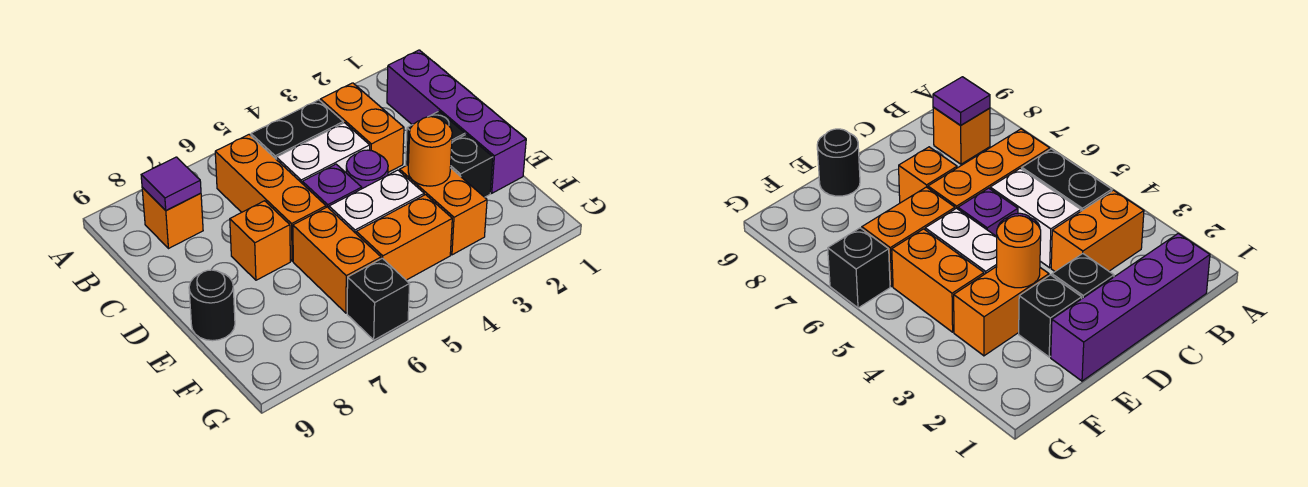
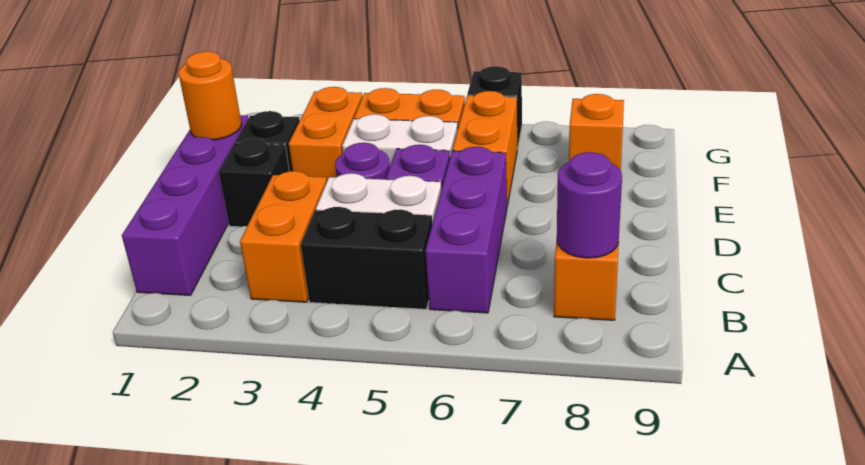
orange 1x3 brick [215,135,326,261] -> purple 1x3 brick [425,147,507,313]
purple 1x1 tile [141,157,201,211] -> purple 1x1 round brick [557,152,622,258]
orange 1x1 brick [230,201,290,280] -> orange 1x1 brick moved to [569,94,624,171]
orange 1x1 round brick [408,117,452,186] -> orange 1x1 round brick moved to [178,52,242,140]
black 1x1 round brick [189,270,235,341] -> none

